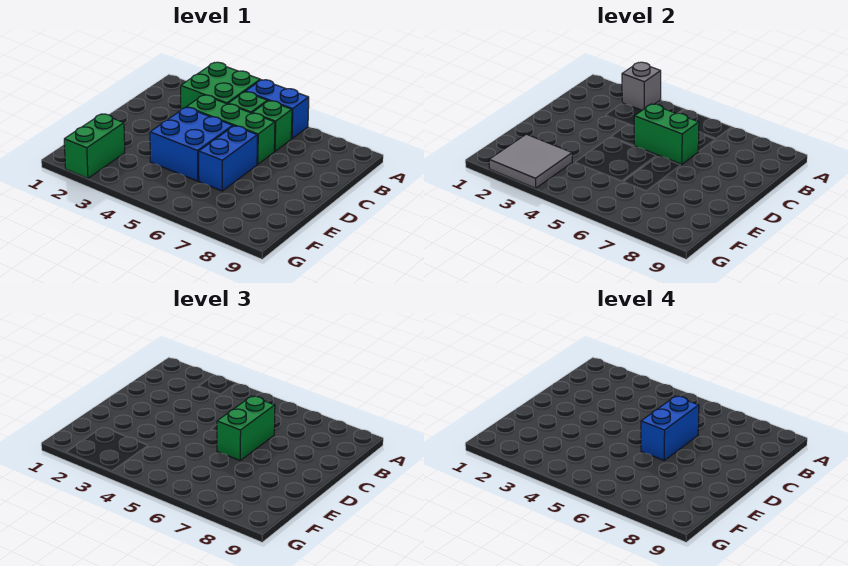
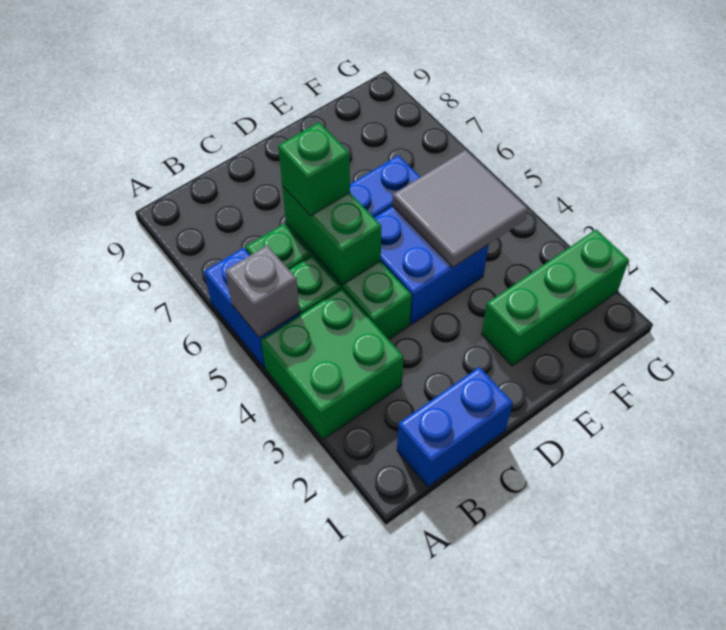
grey 1x1 brick [622,62,661,110] -> grey 1x1 brick moved to [225,245,300,338]
green 1x2 brick [217,396,275,460] -> green 1x1 brick [278,122,350,216]
blue 1x2 brick [641,396,699,460] -> blue 1x2 brick moved to [397,367,513,487]
green 1x2 brick [64,114,125,178] -> green 1x3 brick [481,229,629,366]
grey 2x2 tile [489,134,572,188] -> grey 2x2 tile moved to [392,150,528,267]

